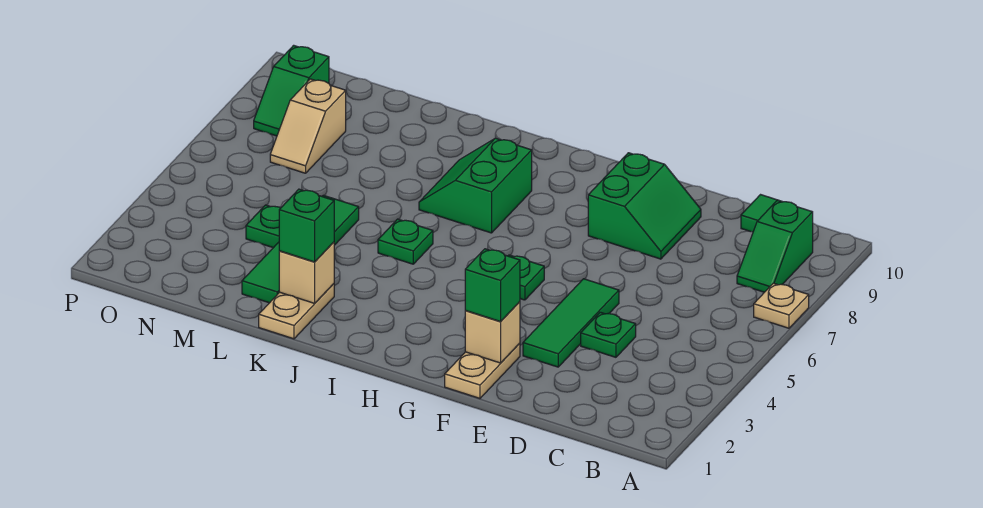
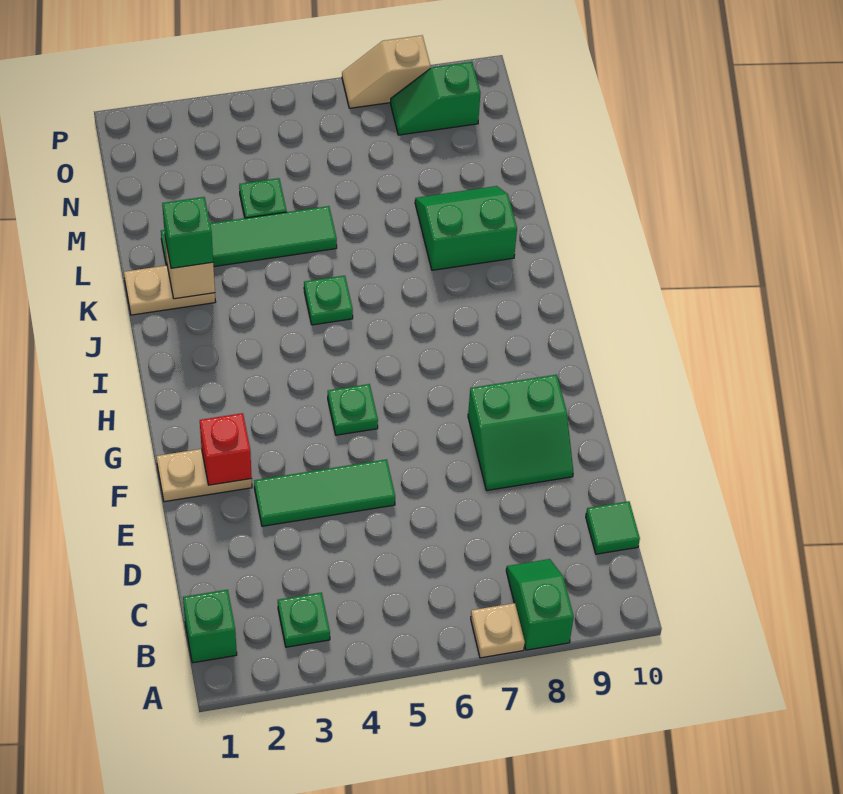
green 1x2 slope [737,200,813,292] -> green 1x2 slope turned to [506,559,574,650]
green 1x1 plate [581,312,636,357] -> green 1x1 plate moved to [278,593,330,647]
tan 1x1 brick [465,302,520,363] -> red 1x1 brick [200,413,252,485]
green 1x1 brick [465,249,520,322] -> green 1x1 brick moved to [183,590,237,663]
green 2x2 slope [419,138,532,233] -> green 2x2 slope moved to [415,186,517,270]
tan 1x2 slope [270,79,346,173] -> tan 1x2 slope moved to [342,35,431,108]

